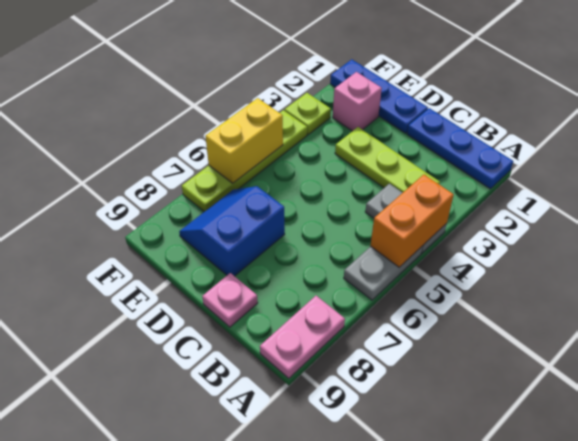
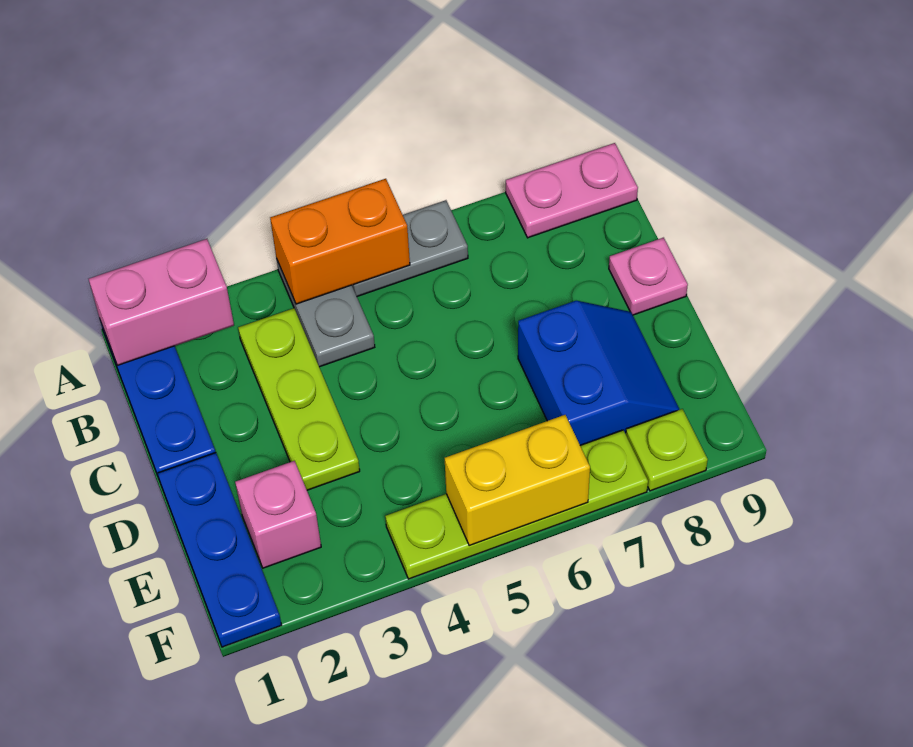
none -> pink 1x2 brick [89,239,234,365]
blue 2x2 slope [179,186,285,276] -> blue 2x2 slope turned to [518,301,680,445]
lime 1x1 plate [285,93,331,135] -> lime 1x1 plate moved to [626,409,708,491]

